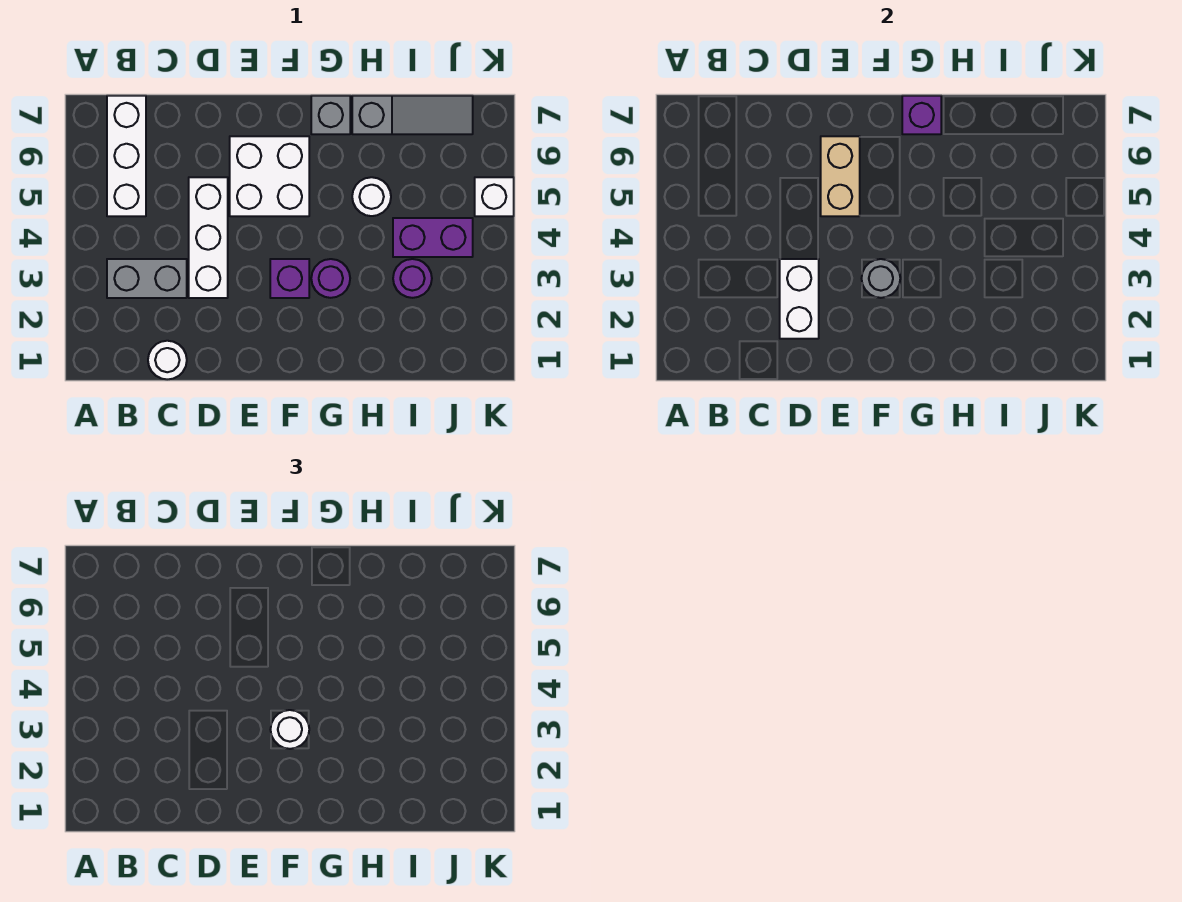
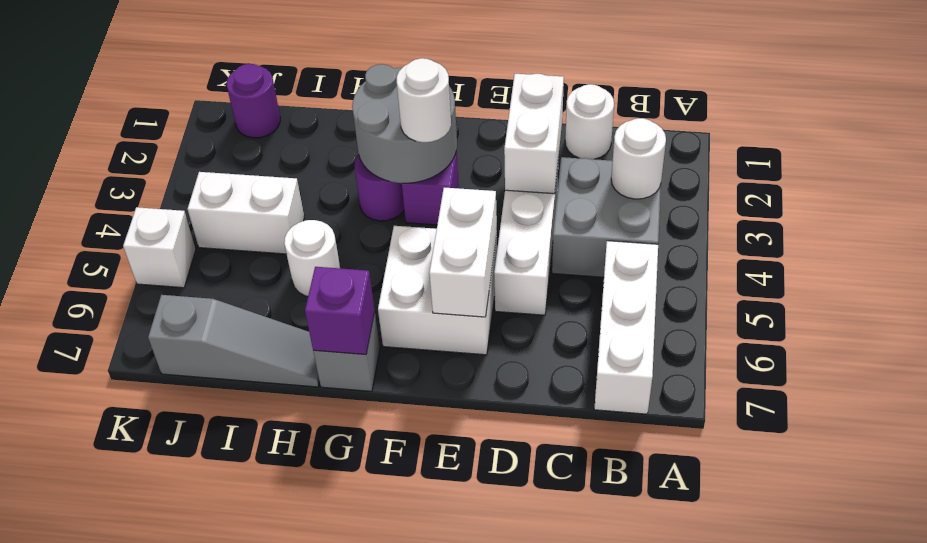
grey 1x2 brick [107,259,187,298] -> grey 2x2 brick [552,157,661,277]
none -> white 1x1 round brick [611,118,666,199]
tan 1x2 brick [821,136,860,216] -> white 1x2 brick [429,188,497,317]
grey 1x1 round brick [862,259,900,298] -> grey 2x2 round brick [352,64,457,183]
grey 1x3 slope [352,96,473,134] -> grey 1x3 slope turned to [148,295,319,387]
purple 1x1 round brick [393,259,432,298] -> purple 1x1 round brick moved to [227,64,280,138]
purple 1x2 brick [393,218,473,257] -> white 1x2 brick [188,172,304,254]

